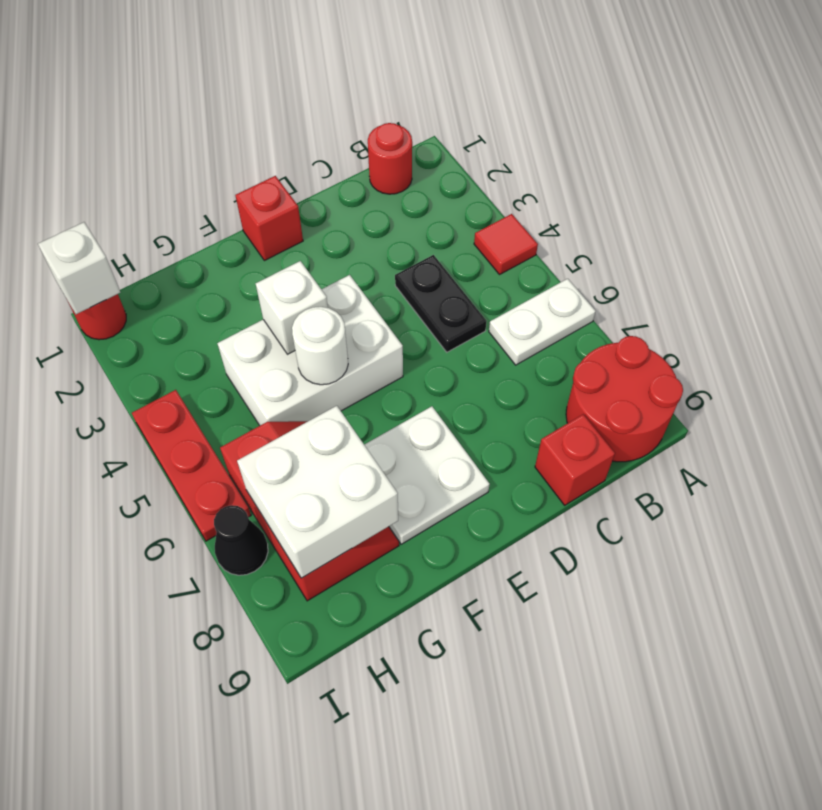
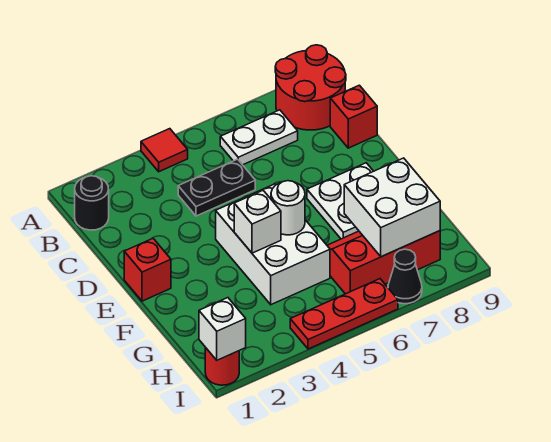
white 1x2 plate [489,279,596,365] -> white 1x2 plate turned to [220,110,298,165]
red 1x1 round brick [368,123,412,194] -> black 1x1 round brick [75,176,109,230]

